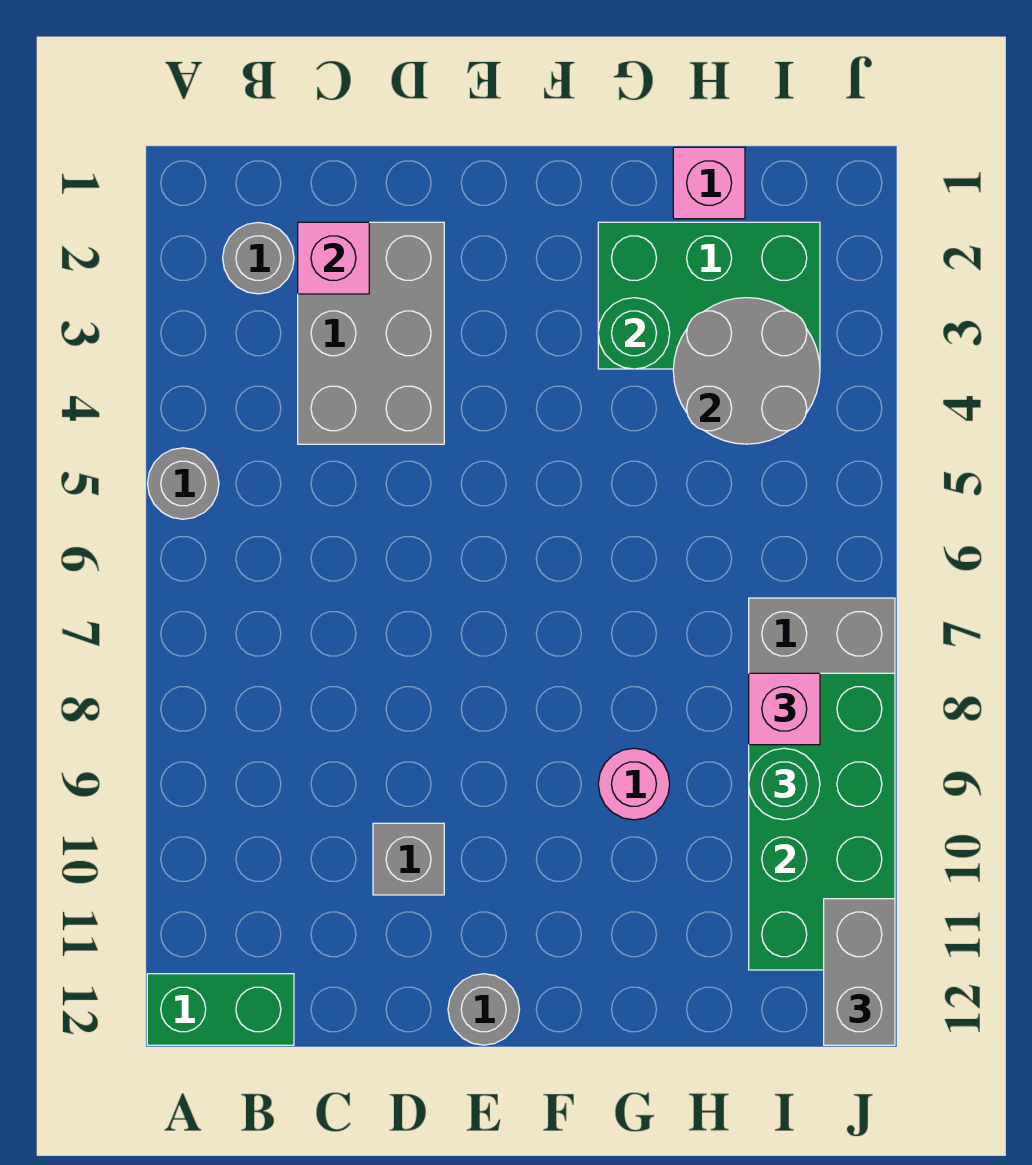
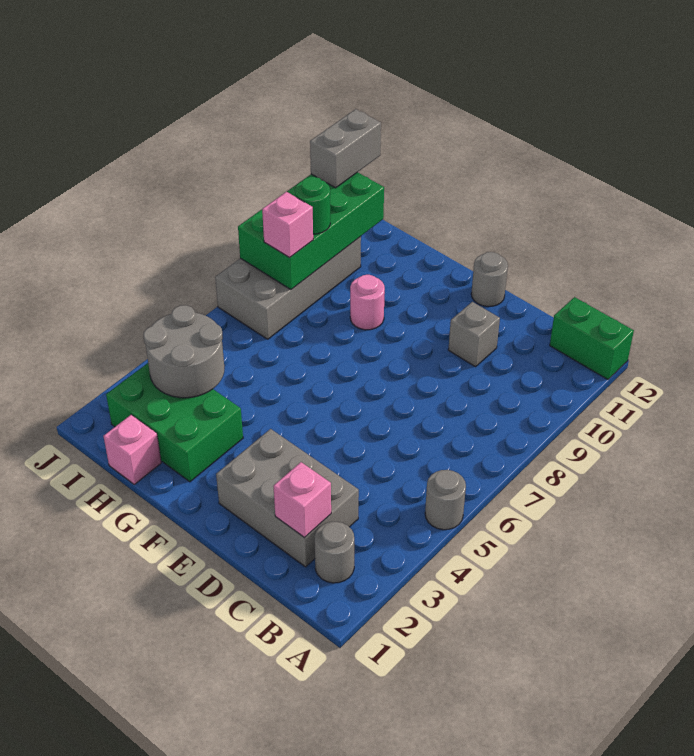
grey 2x3 brick [298,222,444,444] -> grey 2x3 brick turned to [216,429,359,567]
green 1x1 round brick [598,298,670,369] -> none

